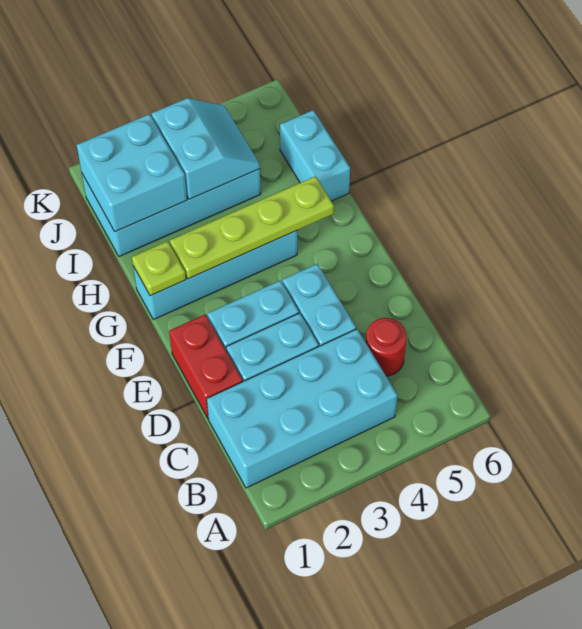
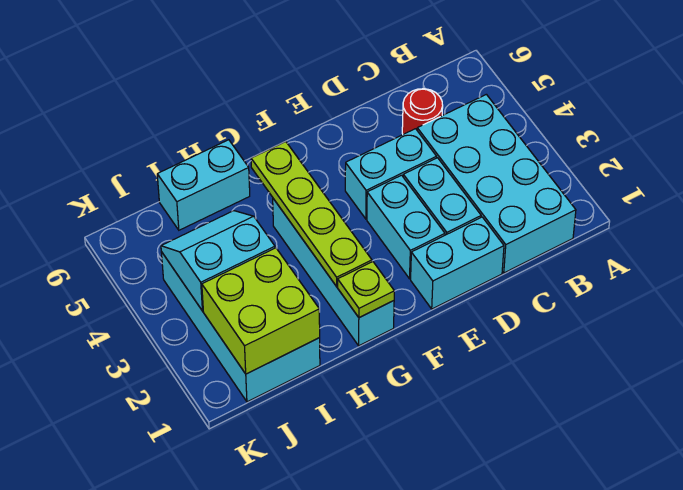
red 1x2 brick [169,314,243,418] -> cyan 1x2 brick [411,217,504,309]
cyan 2x2 brick [77,114,187,232] -> lime 2x2 brick [202,248,320,374]

